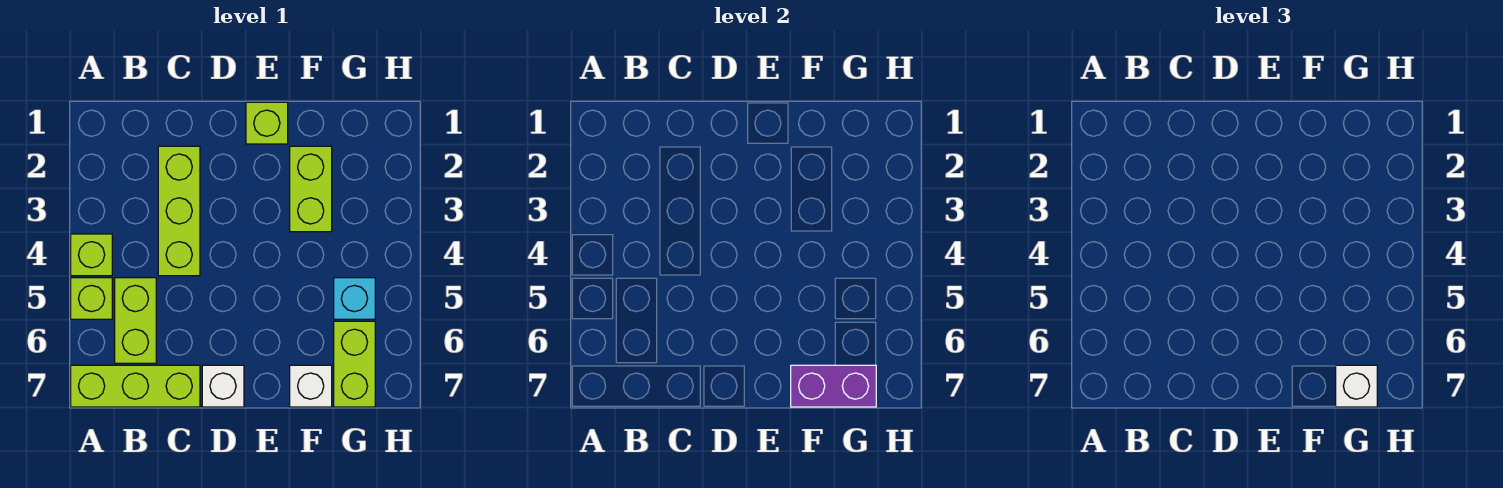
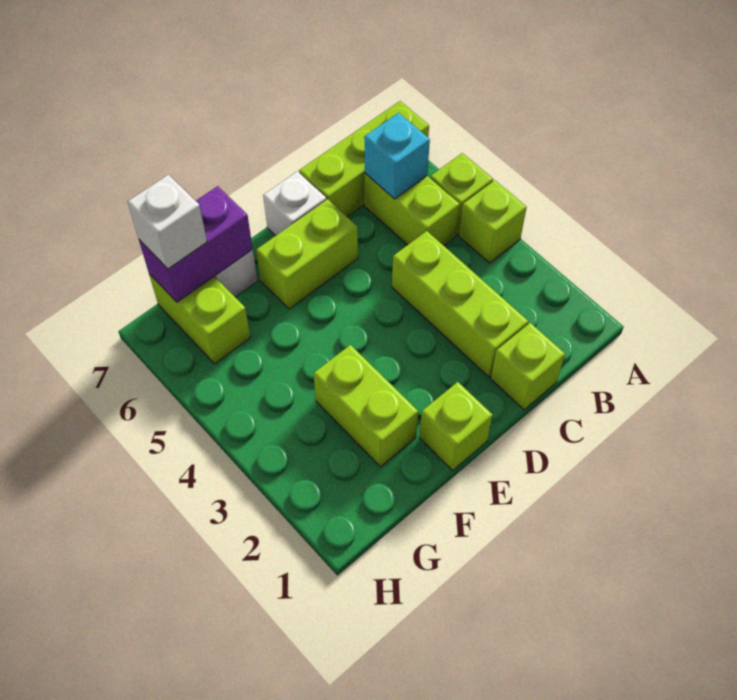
none -> lime 1x1 brick [491,323,565,410]
none -> lime 1x2 brick [256,199,358,309]
cyan 1x1 brick [334,278,375,319] -> cyan 1x1 brick moved to [364,113,430,199]

